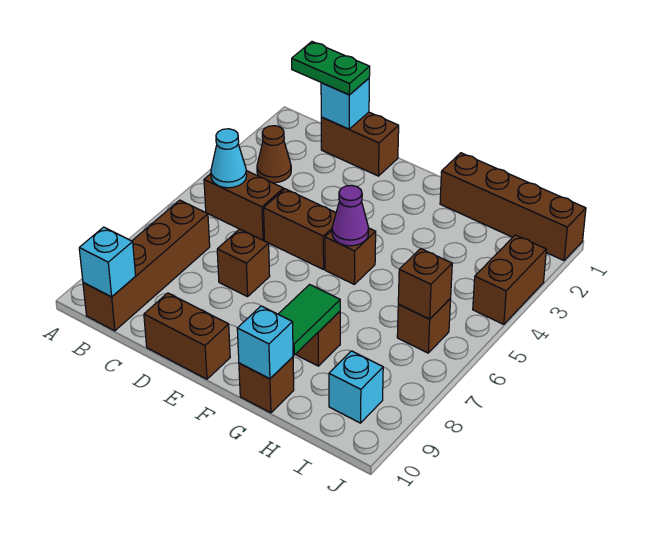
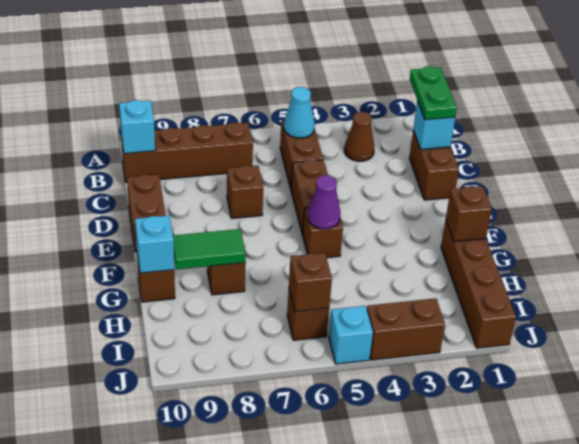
none -> brown 1x1 brick [446,186,492,242]
cyan 1x1 brick [329,351,383,423] -> cyan 1x1 brick moved to [329,306,373,364]

